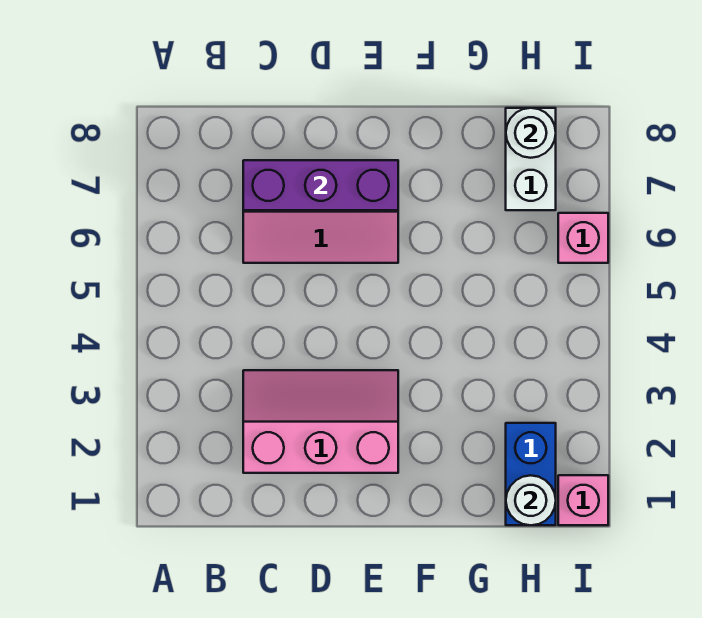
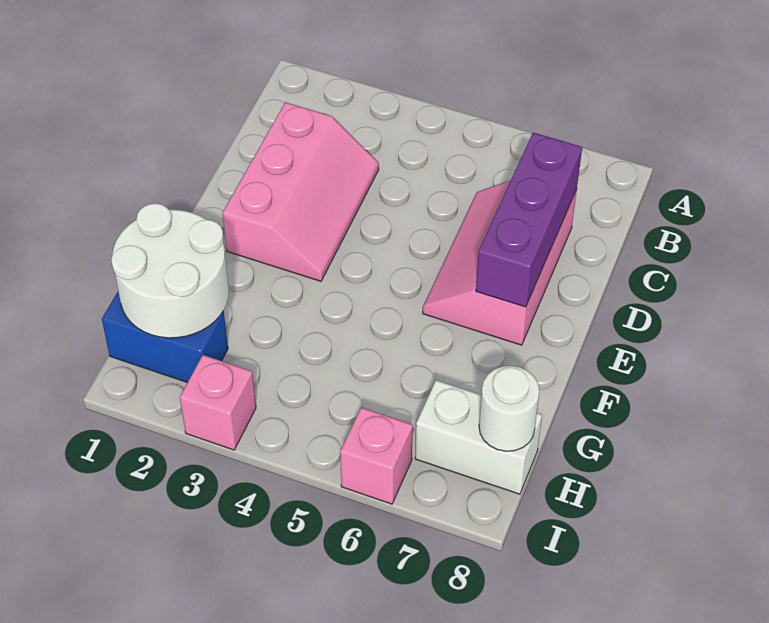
white 1x1 round brick [506,475,556,525] -> white 2x2 round brick [111,203,229,338]
pink 1x1 brick [558,475,608,525] -> pink 1x1 brick moved to [180,355,256,450]

